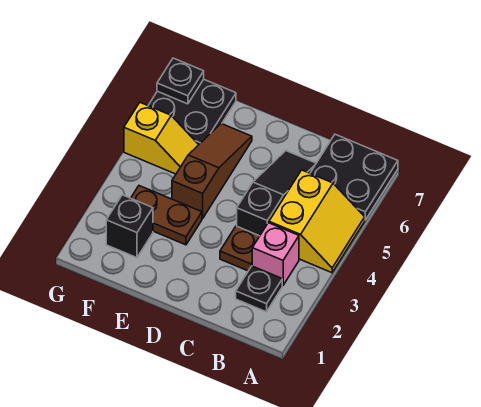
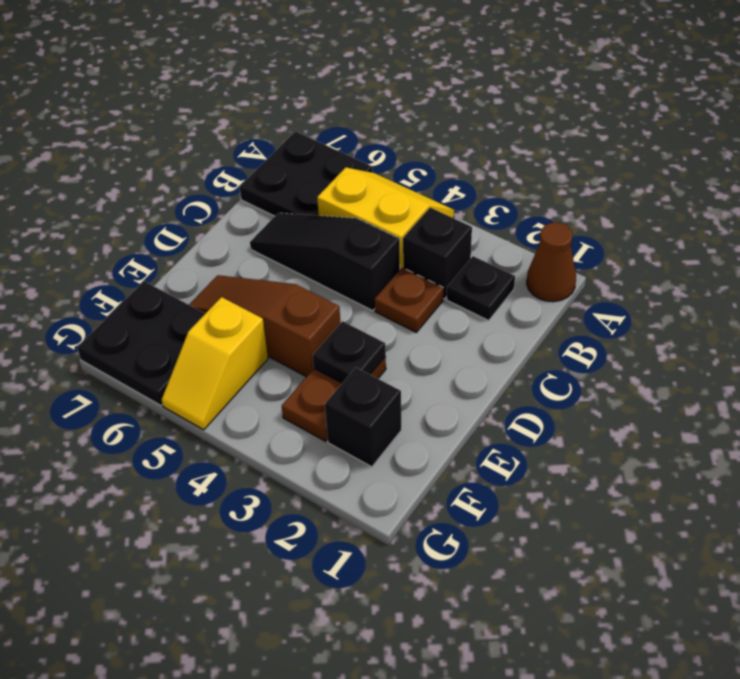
none -> brown 1x1 cone [527,222,576,302]
pink 1x1 brick [252,223,299,285] -> black 1x1 brick [403,208,472,299]
yellow 1x2 slope [124,103,199,174] -> yellow 1x2 slope turned to [162,297,268,430]
black 1x1 plate [157,58,204,104] -> black 1x1 plate moved to [313,321,386,383]

